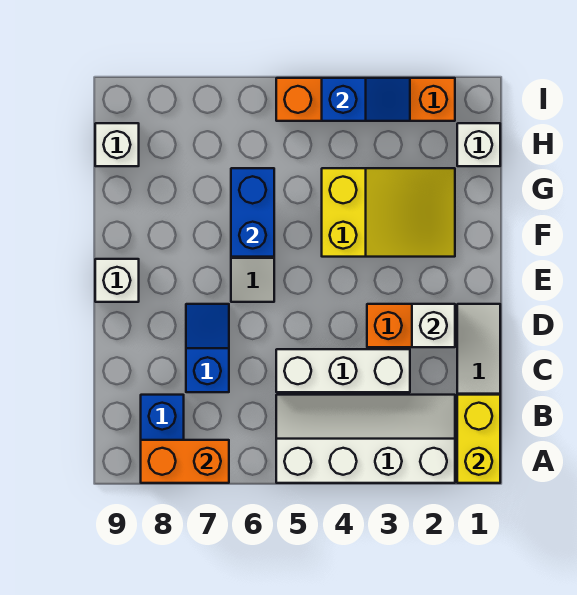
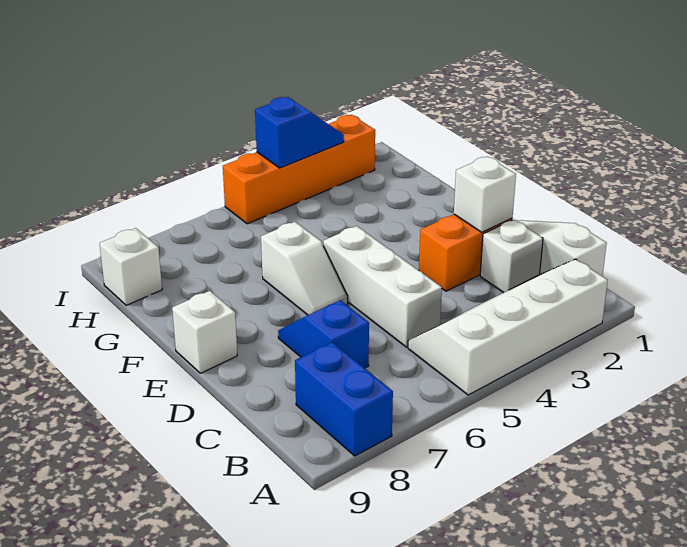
yellow 1x2 brick [457,395,500,483] -> none
orange 1x2 brick [141,440,229,483] -> none
white 1x3 brick [276,349,410,392] -> white 1x3 brick turned to [323,226,442,347]
yellow 2x3 slope [322,168,455,257] -> none
blue 1x2 brick [231,168,274,257] -> none
white 1x1 brick [457,123,500,166] -> white 1x1 brick moved to [480,220,543,293]

